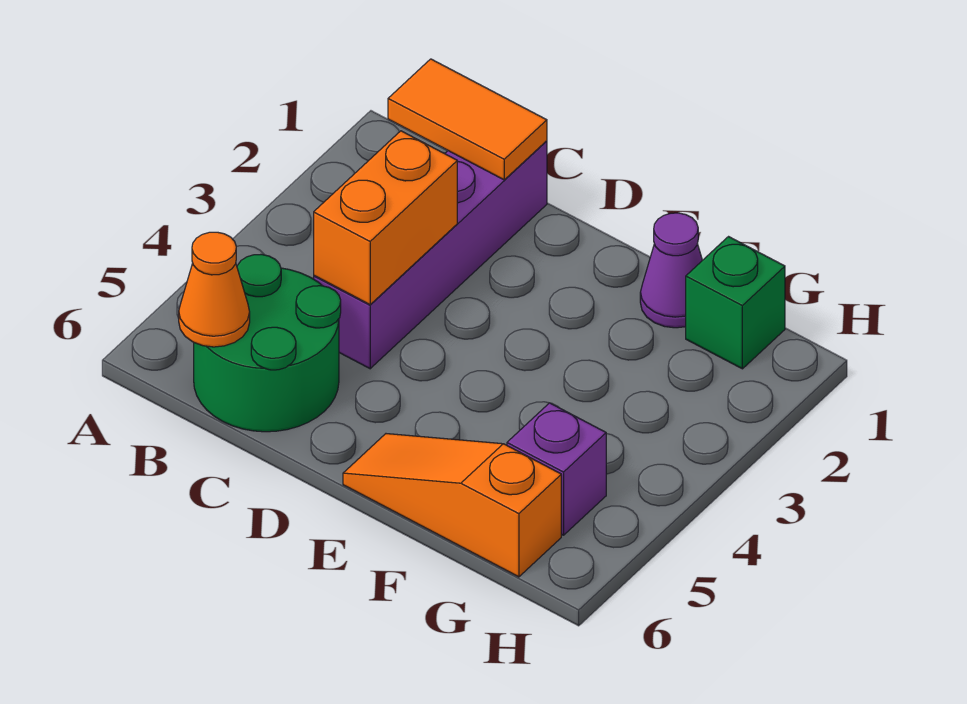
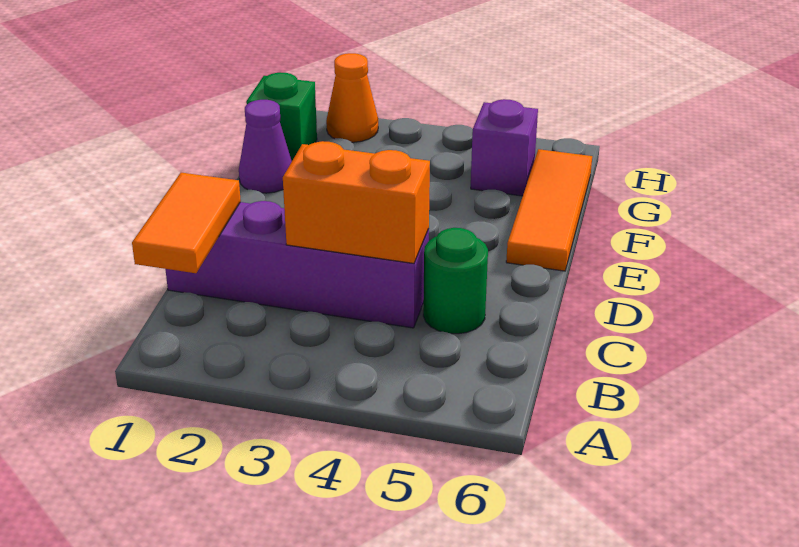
green 2x2 round brick [194,254,341,432] -> green 1x1 round brick [423,228,488,334]
orange 1x1 cone [179,232,250,347] -> orange 1x1 cone moved to [326,53,378,142]
orange 1x3 slope [343,434,561,577] -> orange 1x3 tile [506,149,592,271]

